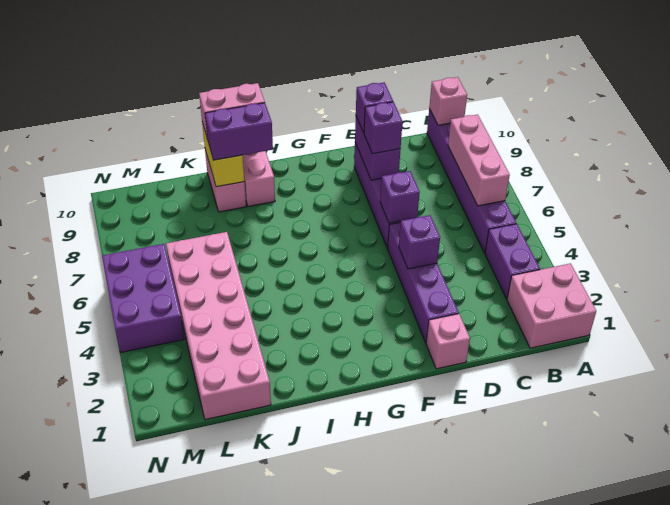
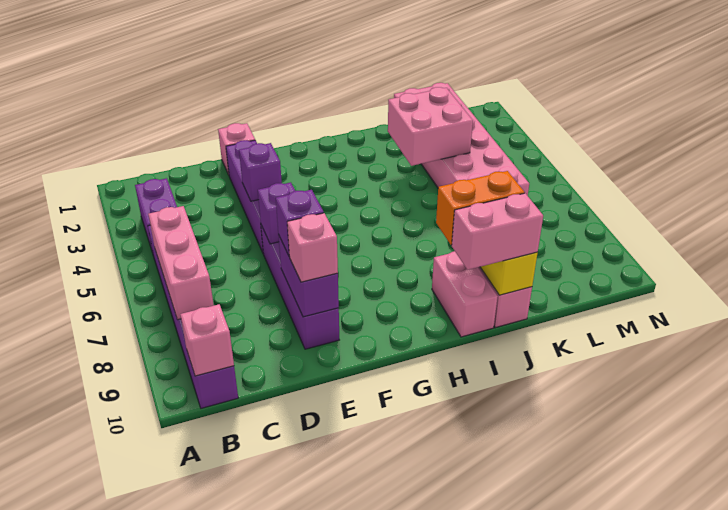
pink 2x2 brick [507,263,596,348] -> pink 2x2 brick moved to [388,87,473,166]
purple 1x1 brick [356,82,393,133] -> pink 1x1 brick [287,213,338,282]
purple 1x2 brick [205,103,273,160] -> orange 1x2 brick [436,171,525,245]
purple 2x3 brick [102,244,184,353] -> none

